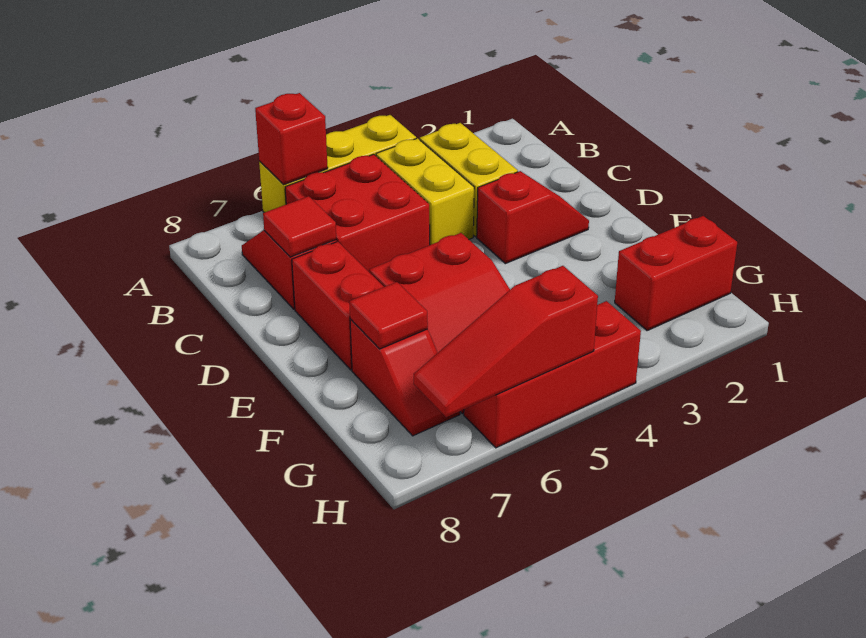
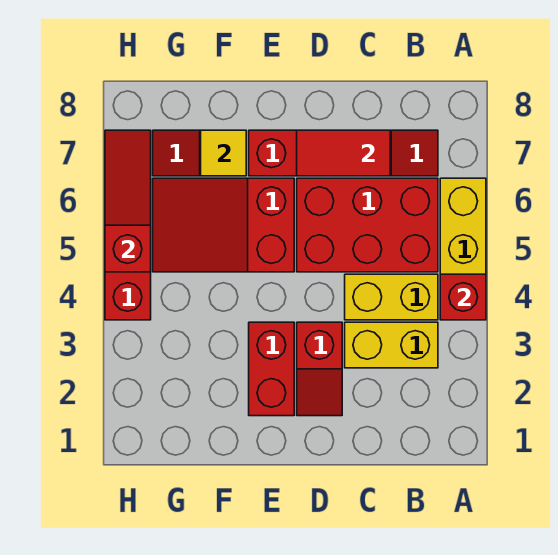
red 1x1 brick [255,93,328,185] -> red 1x1 brick moved to [440,274,486,320]
red 2x2 brick [285,154,430,272] -> red 2x3 brick [297,178,438,272]
red 1x1 tile [263,196,336,257] -> red 1x2 tile [297,130,390,176]
red 1x1 tile [349,282,428,349] -> yellow 1x1 tile [201,130,246,176]
red 1x2 brick [615,216,737,330] -> red 1x2 brick moved to [249,322,294,416]

